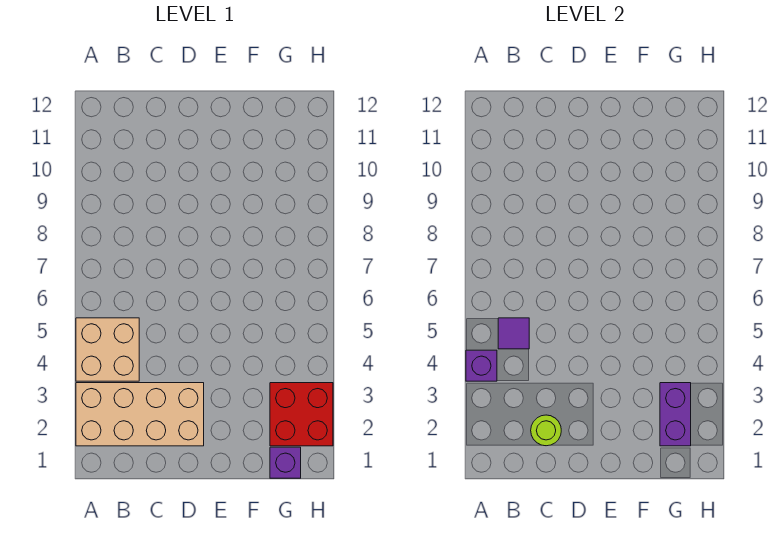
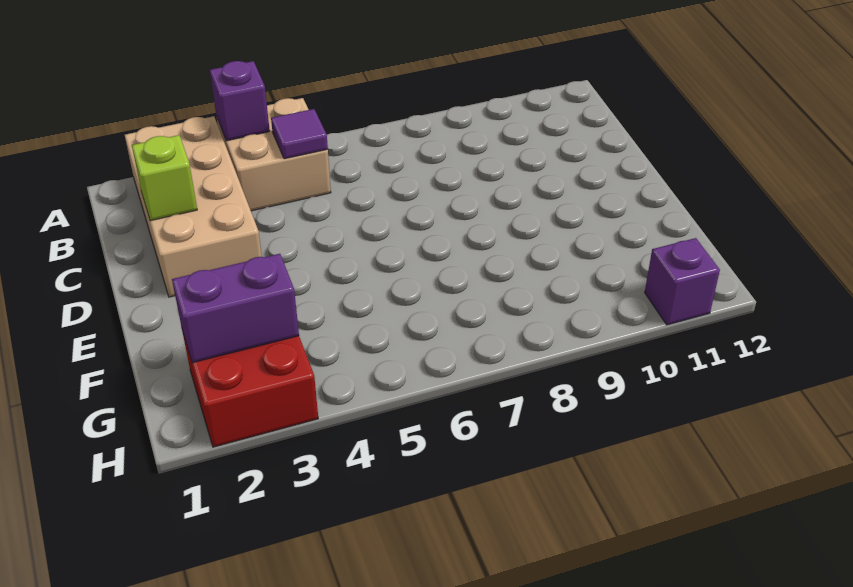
lime 1x1 round brick [531,415,561,446] -> lime 1x1 brick [132,135,197,221]
purple 1x1 brick [270,447,301,478] -> purple 1x1 brick moved to [645,238,720,325]

